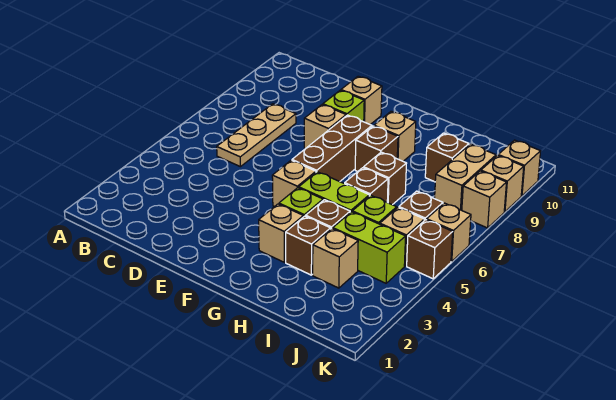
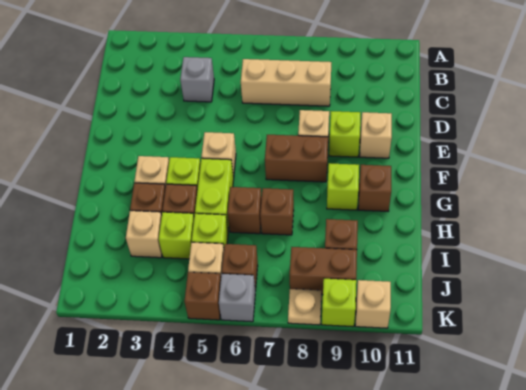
none -> grey 1x1 brick [180,57,214,102]
tan 1x3 plate [217,104,296,167] -> tan 1x3 brick [241,59,331,106]
brown 1x3 brick [292,115,372,182] -> brown 1x2 brick [265,135,328,182]
brown 1x1 brick [355,126,398,171] -> brown 1x1 brick moved to [358,165,391,211]
tan 1x1 brick [374,111,416,161] -> lime 1x1 brick [327,163,359,210]
lime 1x2 brick [333,212,406,283] -> lime 1x1 brick [159,212,194,259]
tan 1x2 brick [435,144,496,210] -> brown 1x2 brick [290,247,357,295]
tan 1x1 brick [427,203,471,262] -> grey 1x1 brick [219,274,255,322]
tan 1x1 brick [462,171,506,228] -> tan 1x1 plate [288,289,322,325]
tan 1x1 brick [481,155,524,212] -> lime 1x1 brick [322,279,356,327]

